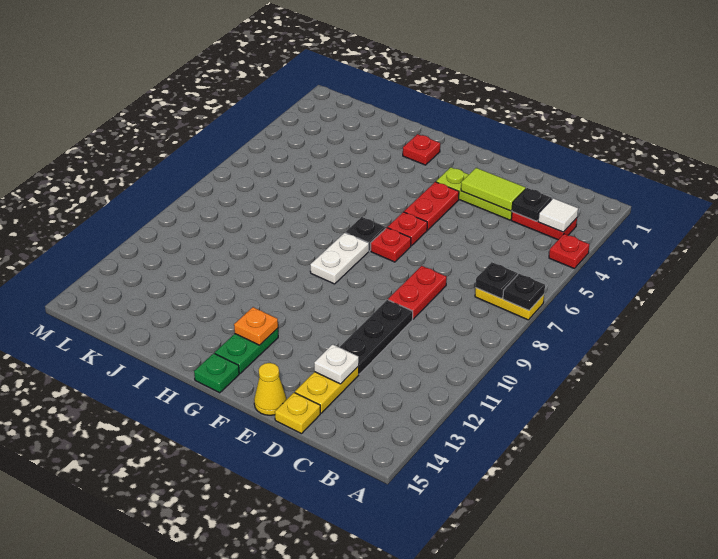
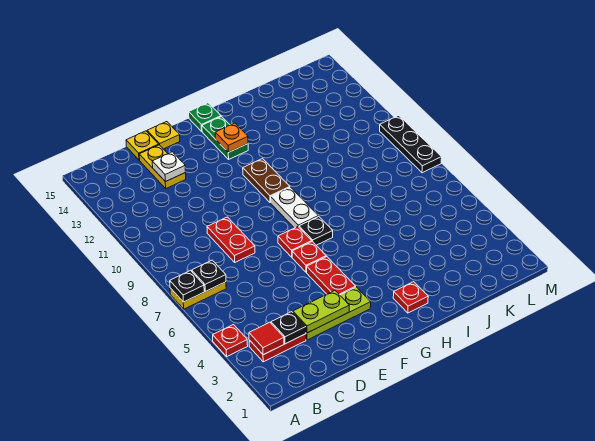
white 1x1 tile [538,198,578,232] -> red 1x1 tile [249,322,284,355]
lime 1x2 tile [461,168,526,211] -> lime 1x2 plate [293,291,349,333]
black 1x3 plate [340,300,413,374] -> black 1x3 plate moved to [380,116,442,173]
yellow 1x1 cone [254,363,286,415] -> yellow 1x1 plate [147,122,180,149]
none -> brown 1x2 plate [243,159,290,203]

